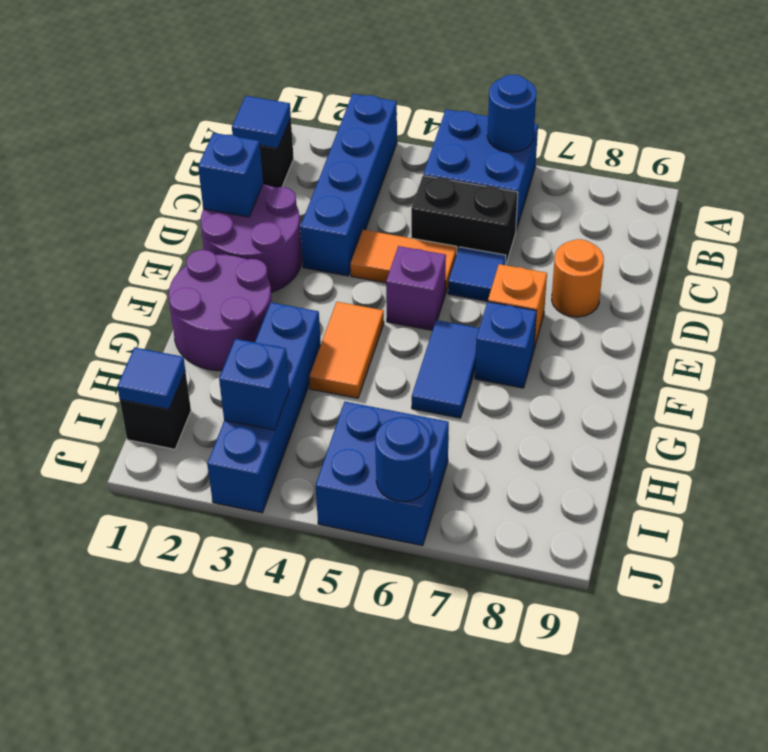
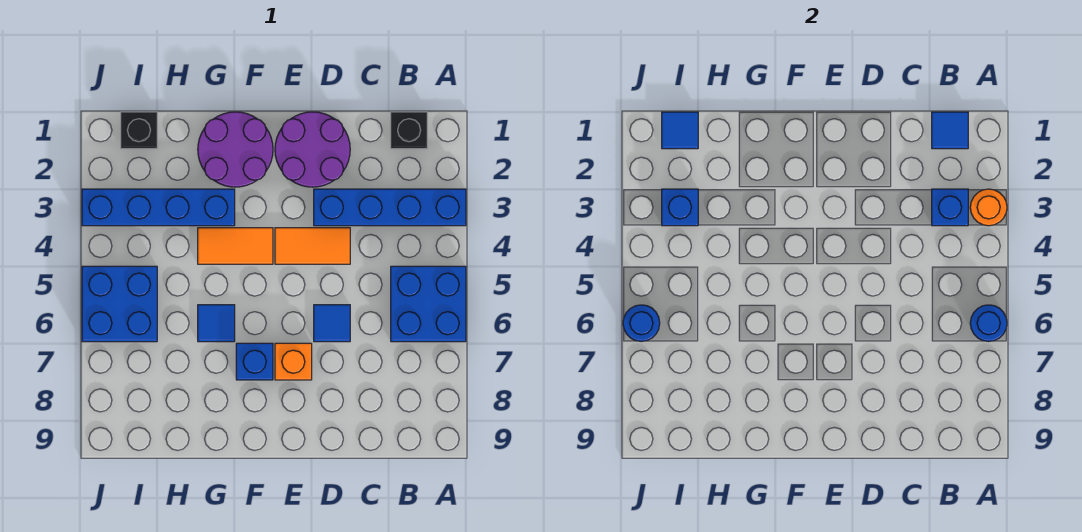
black 1x2 brick [411,176,518,265] -> none
blue 1x1 brick [198,133,263,217] -> blue 1x1 brick moved to [932,189,968,226]
orange 1x2 tile [350,230,457,293] -> orange 1x2 tile turned to [275,228,350,264]
orange 1x1 round brick [552,239,604,317] -> orange 1x1 round brick moved to [970,189,1007,226]
purple 1x1 brick [386,246,446,330] -> none
blue 1x2 tile [412,320,479,418] -> blue 1x1 tile [198,305,235,342]

